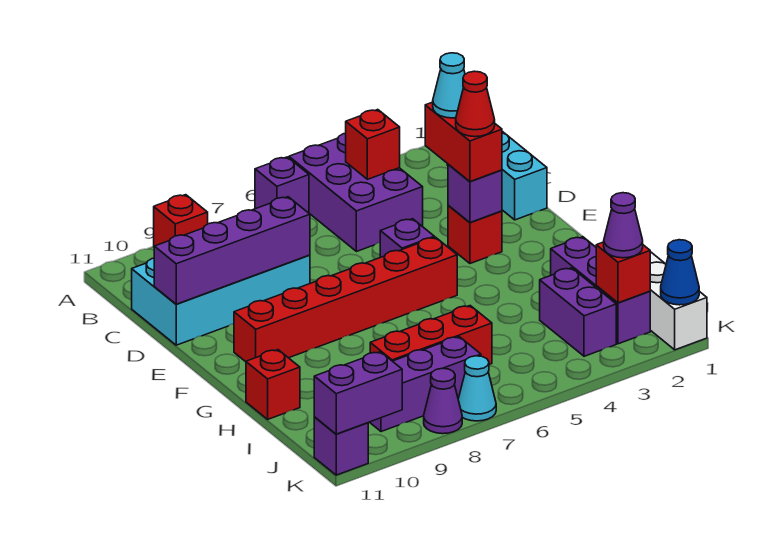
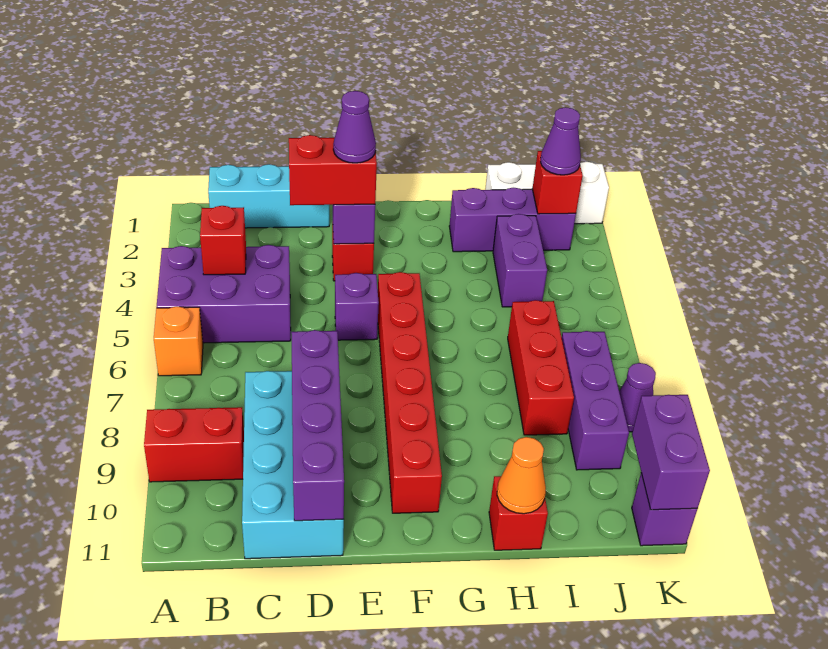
purple 1x1 brick [255,157,309,213] -> orange 1x1 brick [154,306,203,376]
red 1x1 brick [154,195,208,246] -> red 1x2 brick [144,407,244,482]
cyan 1x1 cone [433,53,465,118] -> none
red 1x1 cone [456,71,495,137] -> purple 1x1 cone [333,91,376,163]
none -> orange 1x1 cone [497,437,546,514]
purple 1x2 brick [540,268,616,356] -> purple 1x2 brick turned to [493,214,547,307]
blue 1x1 cone [661,240,699,305] -> none
cyan 1x1 cone [458,356,496,421] -> none

